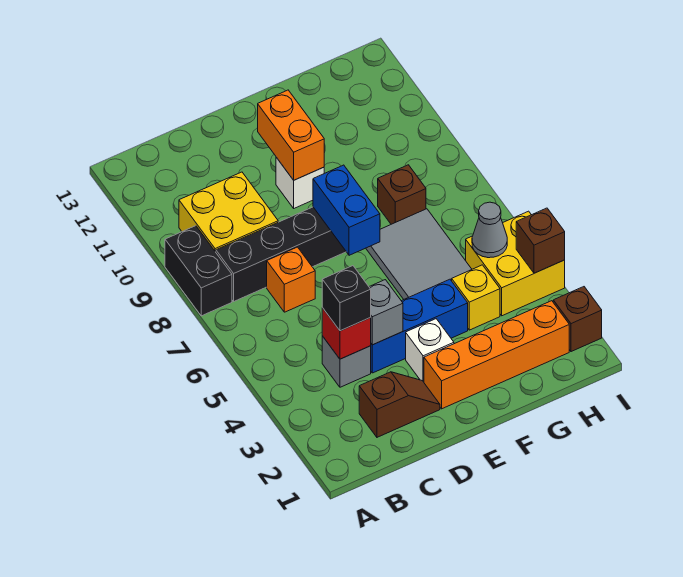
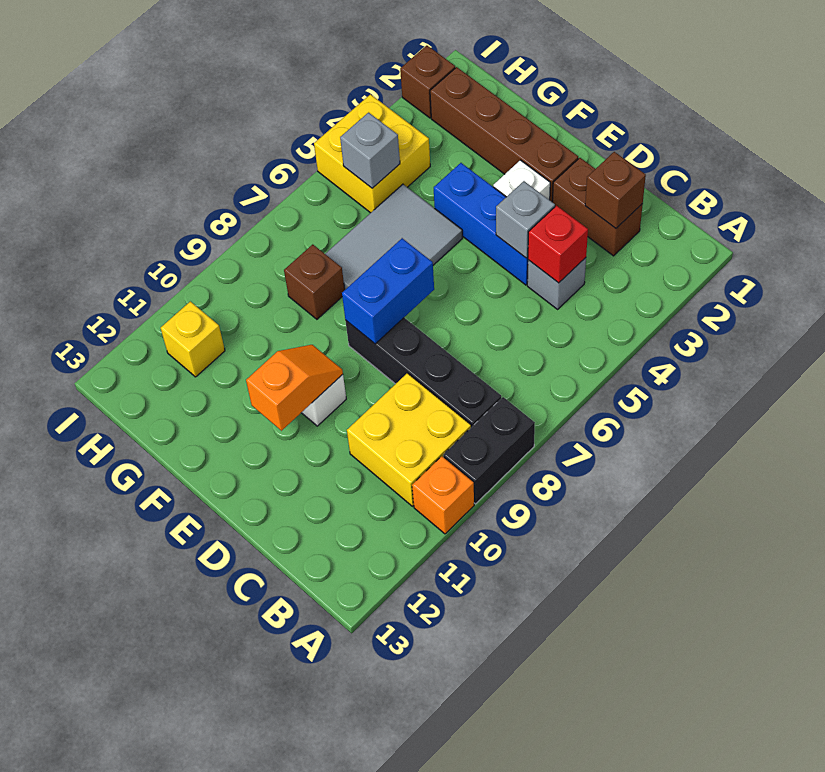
brown 1x2 slope [359,372,440,437] -> brown 1x2 brick [552,158,643,256]
black 1x1 brick [322,266,371,331] -> none
orange 1x1 brick [267,247,315,312] -> orange 1x1 brick moved to [412,456,474,534]
orange 1x4 brick [424,301,569,409] -> brown 1x4 brick [430,67,578,202]
orange 1x2 brick [258,90,324,180] -> orange 1x2 slope [246,345,343,431]
yellow 1x1 brick [452,265,500,330] -> yellow 1x1 brick moved to [161,301,225,377]
grey 1x1 cone [472,202,507,258] -> grey 1x1 brick [340,113,400,188]
brown 1x1 brick [516,208,565,273] -> brown 1x1 brick moved to [585,152,646,228]

